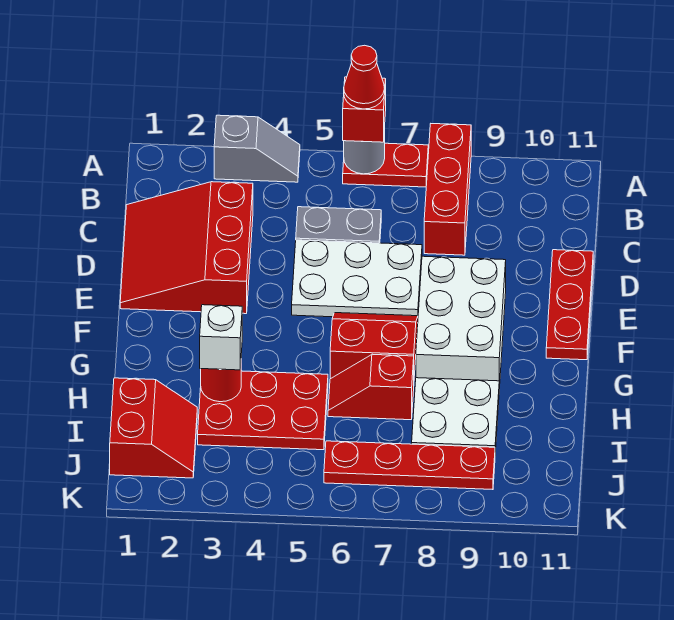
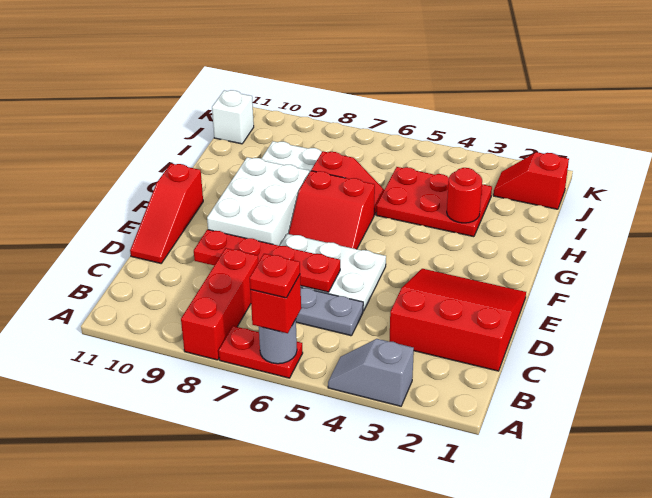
red 1x1 cone [344,45,385,109] -> red 1x1 plate [250,254,300,298]
red 3x3 slope [120,182,253,314] -> red 3x3 slope turned to [389,269,526,371]
red 1x3 plate [546,250,593,360] -> red 1x3 slope [130,164,203,263]
white 1x1 brick [200,305,242,370] -> white 1x1 brick moved to [212,90,254,144]
red 2x2 slope [110,378,197,478] -> red 1x2 slope [493,152,569,209]
red 1x4 plate [324,441,495,490] -> red 1x4 plate moved to [194,230,340,292]

